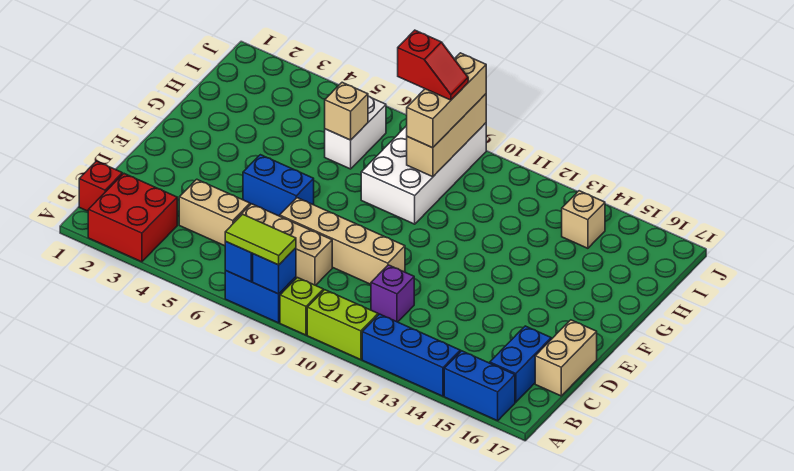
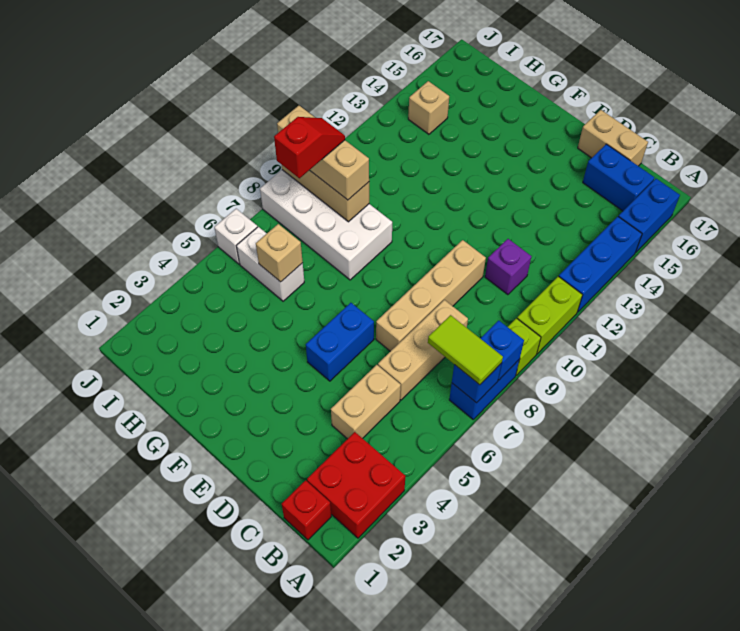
lime 1x2 tile [225,214,296,265] -> lime 1x2 tile turned to [428,315,503,385]
none -> white 1x1 brick [214,209,257,264]

